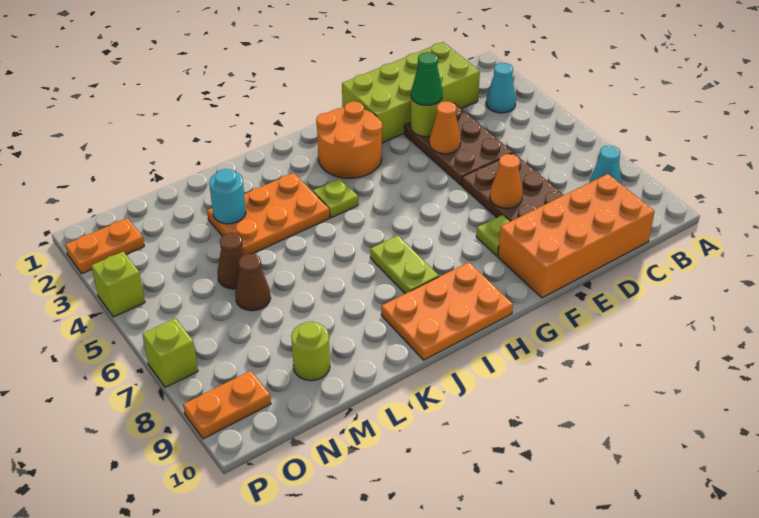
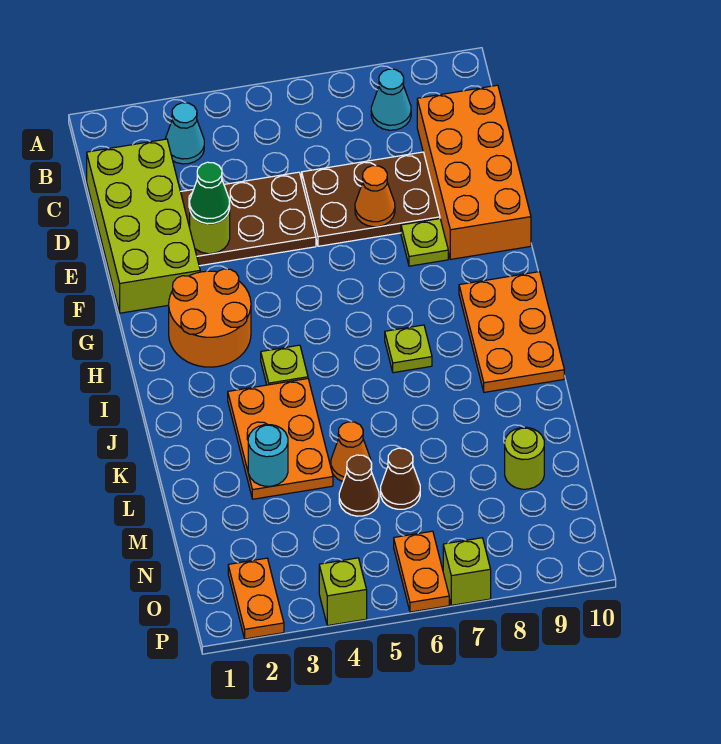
orange 1x1 cone [429,101,461,154] -> orange 1x1 cone moved to [331,422,371,482]
lime 1x2 plate [370,236,439,294] -> lime 1x1 plate [385,325,432,373]
orange 1x2 plate [183,371,271,439] -> orange 1x2 plate moved to [394,531,449,612]

